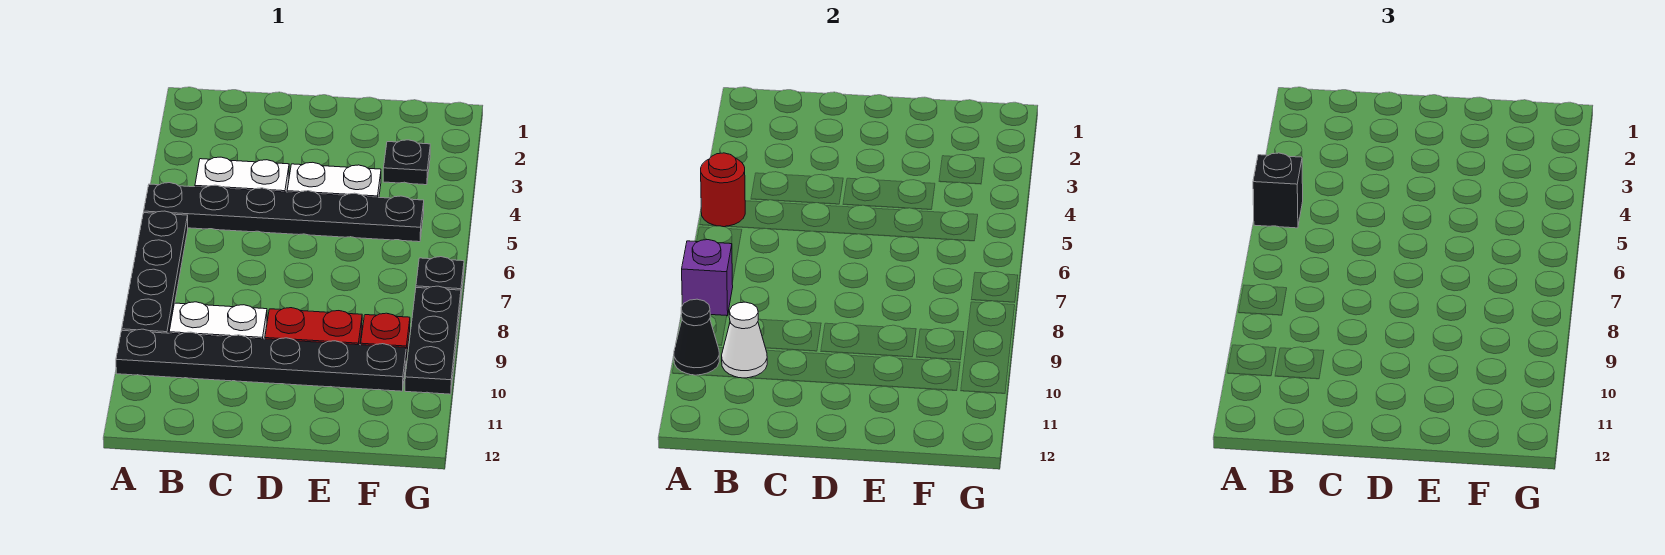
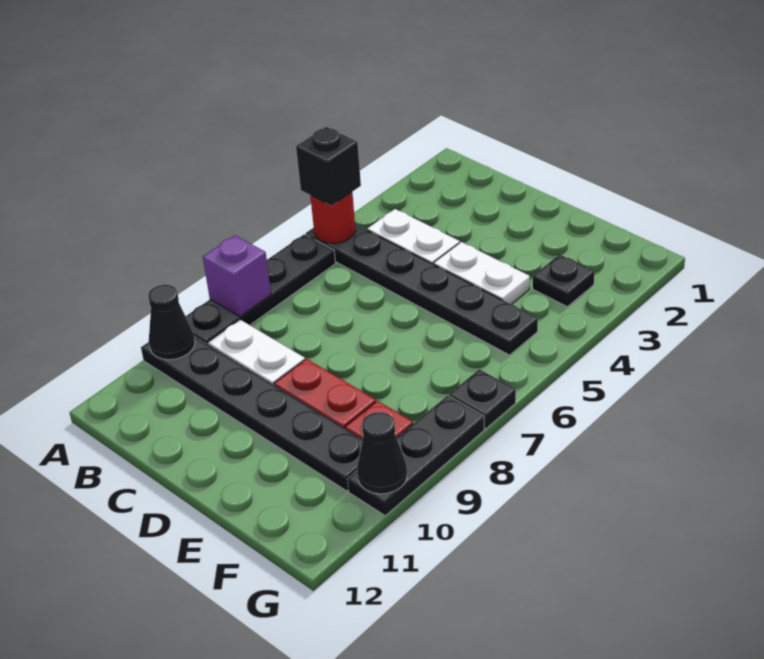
white 1x1 cone [722,302,767,378] -> none
none -> black 1x1 cone [357,412,407,494]

